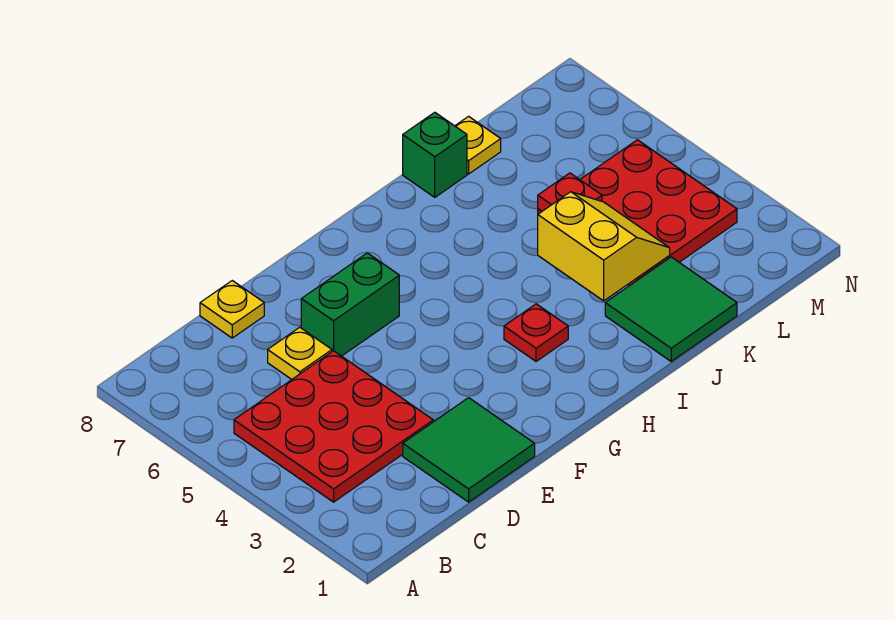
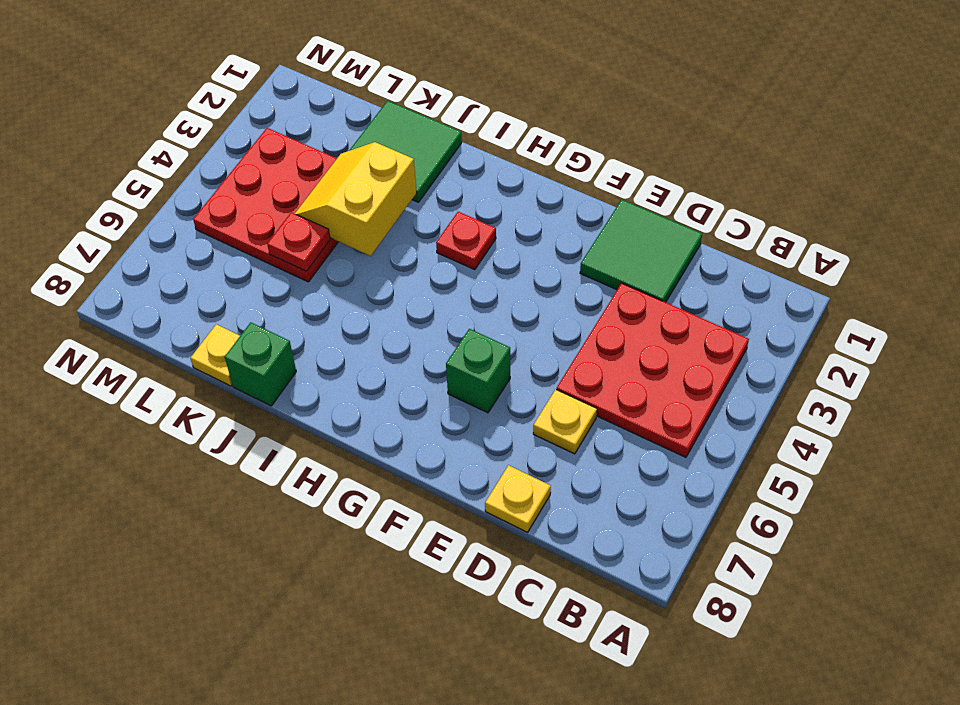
green 1x2 brick [301,253,399,356] -> green 1x1 brick [446,329,510,413]

